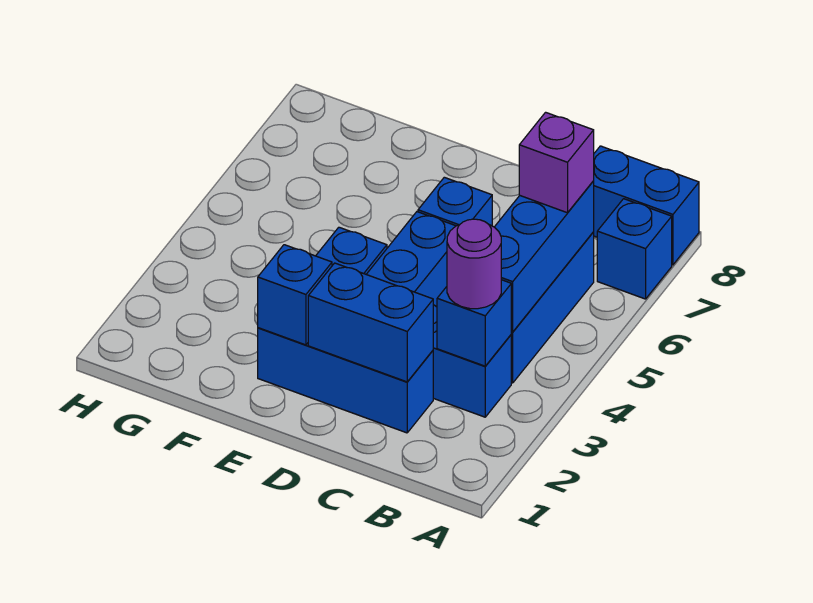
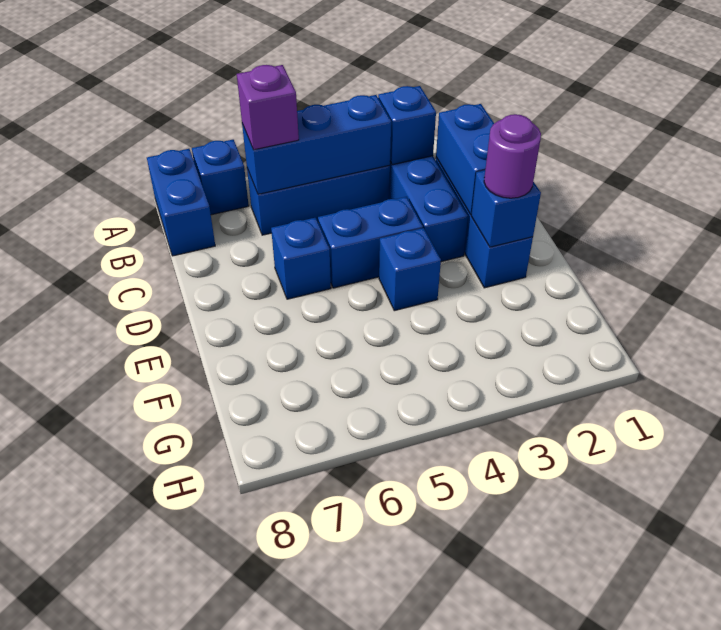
purple 1x1 round brick [447,219,501,309] -> purple 1x1 round brick moved to [484,114,541,198]

